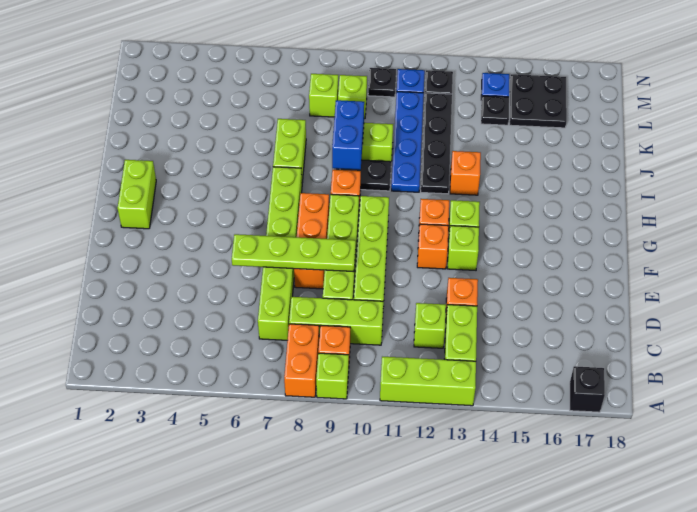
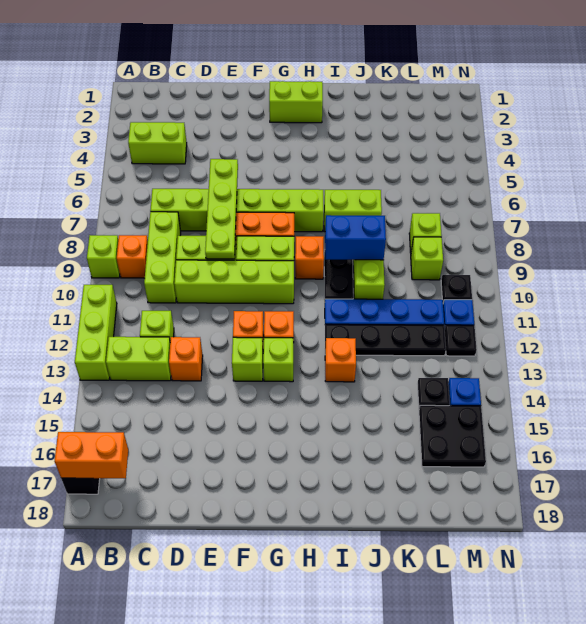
orange 1x2 brick [284,324,319,397] -> orange 1x2 brick moved to [55,432,128,478]
none -> lime 1x2 brick [128,122,187,164]

